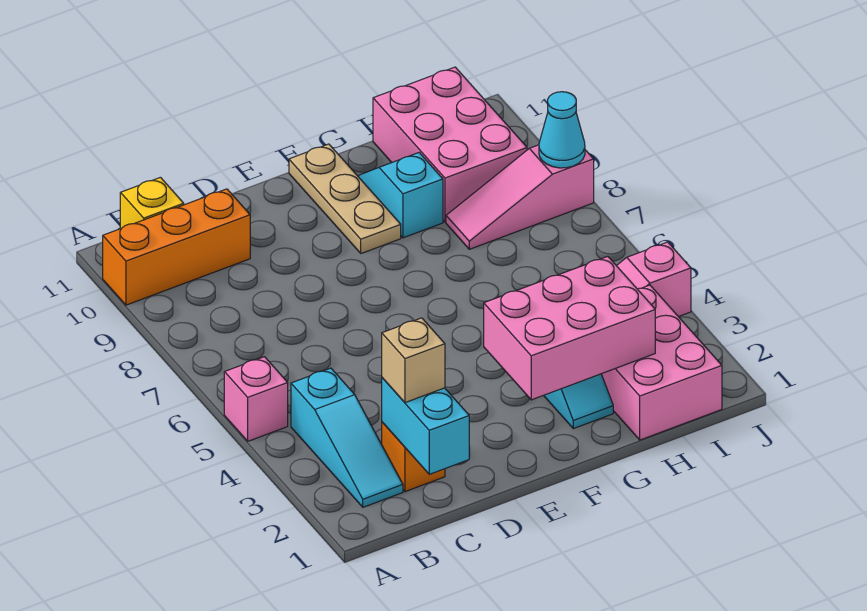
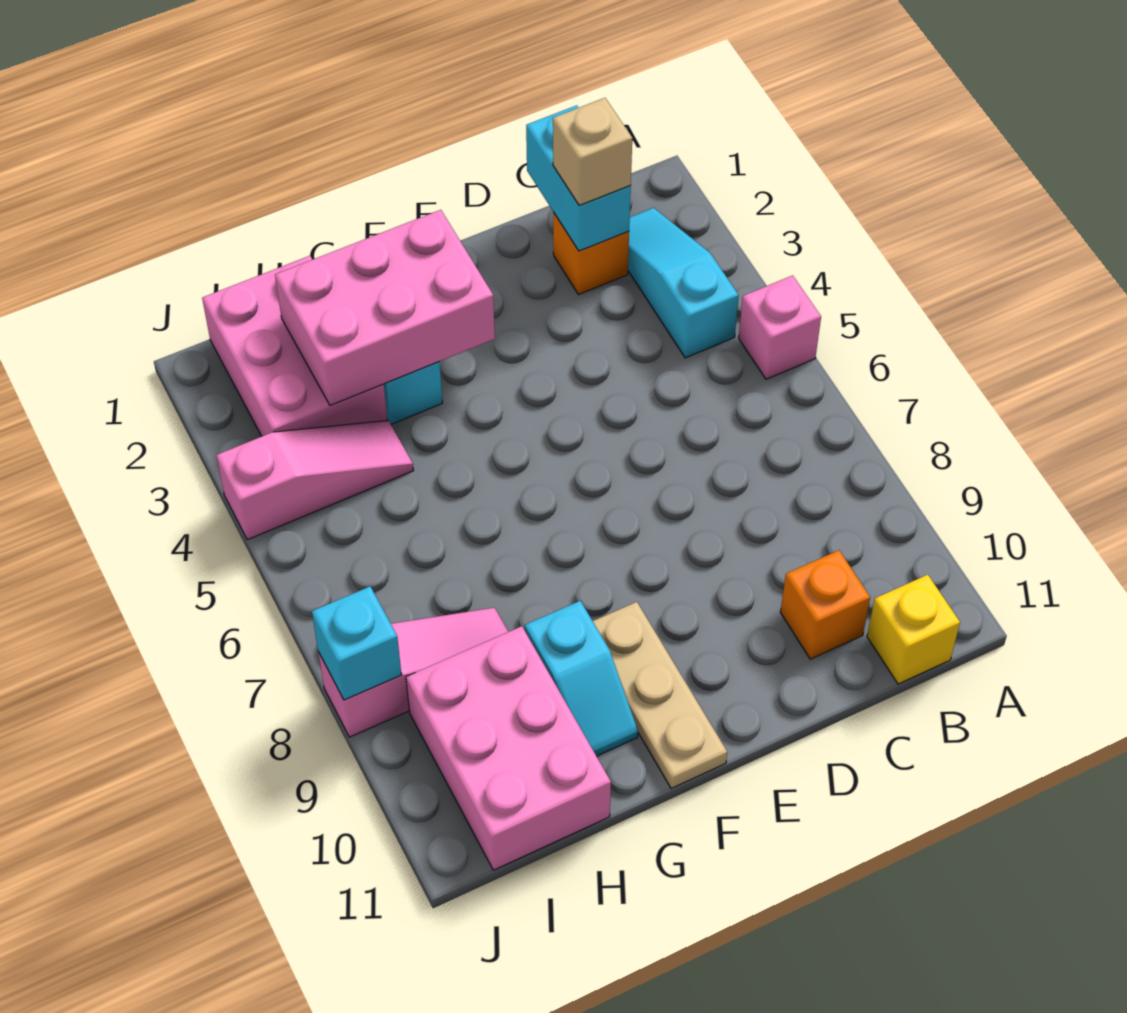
orange 1x3 brick [103,189,250,305] -> orange 1x1 brick [780,550,870,659]
cyan 1x1 cone [539,92,585,168] -> cyan 1x1 brick [312,586,402,700]

